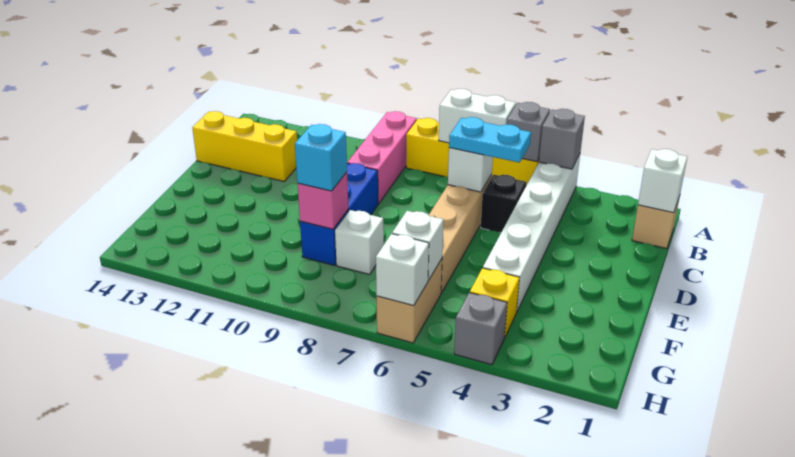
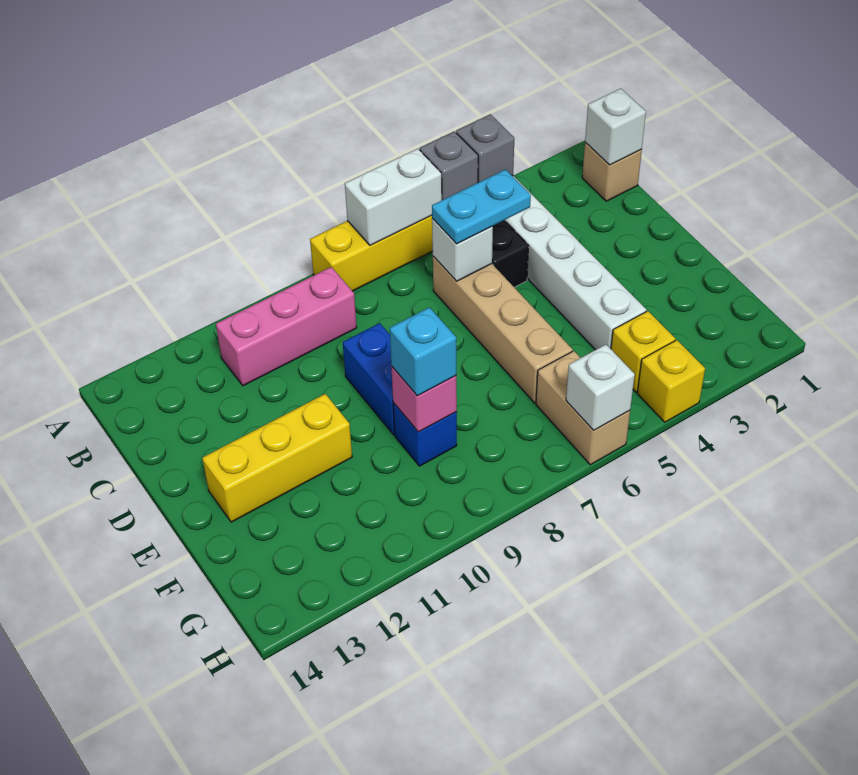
pink 1x3 brick [347,111,417,204] -> pink 1x3 brick turned to [216,267,357,386]
yellow 1x3 brick [192,111,297,181] -> yellow 1x3 brick moved to [202,394,352,522]
white 1x1 brick [335,210,384,274] -> none
white 1x1 brick [392,211,443,280] -> none
grey 1x1 brick [454,293,507,365] -> yellow 1x1 brick [637,340,705,422]

